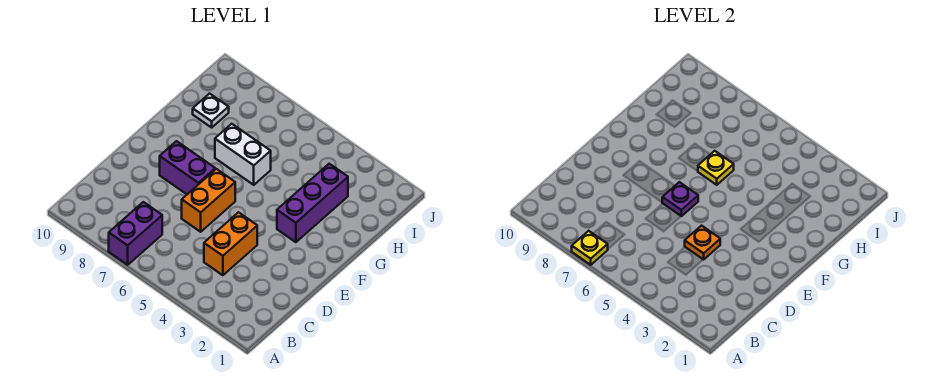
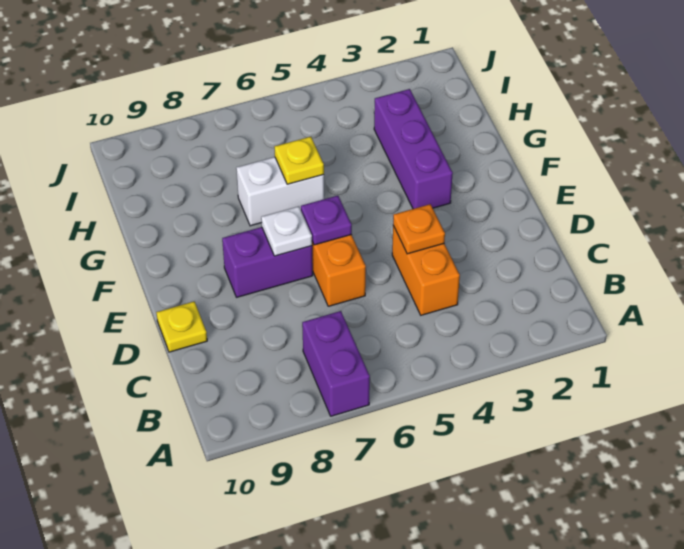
yellow 1x1 plate [572,231,608,265] -> yellow 1x1 plate moved to [156,302,207,352]
white 1x1 plate [193,94,229,127] -> white 1x1 plate moved to [261,206,312,256]

